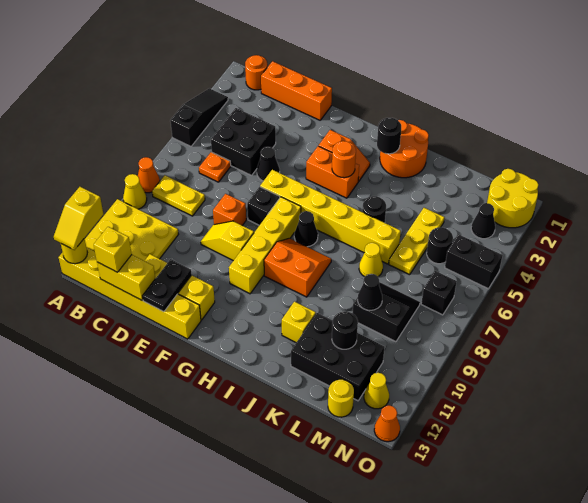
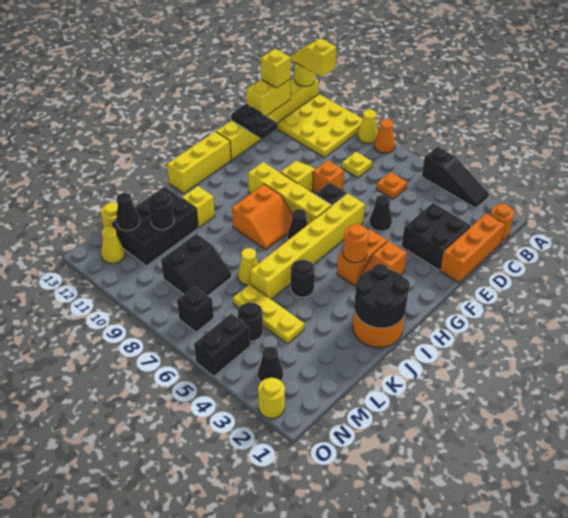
yellow 1x2 plate [152,175,205,216] -> yellow 1x1 plate [342,152,372,178]
black 2x2 brick [211,108,276,175] -> black 2x2 brick moved to [402,203,471,270]
yellow 1x3 brick [145,254,215,320] -> yellow 1x3 brick moved to [167,132,231,193]
black 1x1 round brick [377,118,401,154] -> black 2x2 round brick [354,264,410,328]
black 1x1 cone [358,274,382,310] -> black 1x1 cone moved to [116,193,140,231]
yellow 2x2 round brick [487,169,538,228] -> yellow 1x1 round brick [258,378,285,418]
orange 1x1 cone [374,405,400,442] -> none

